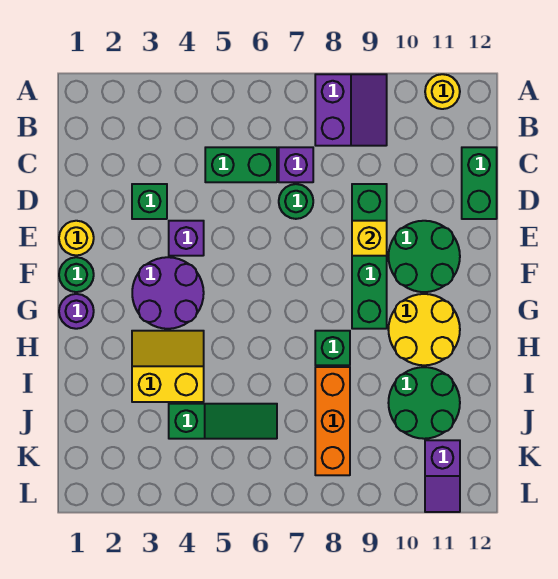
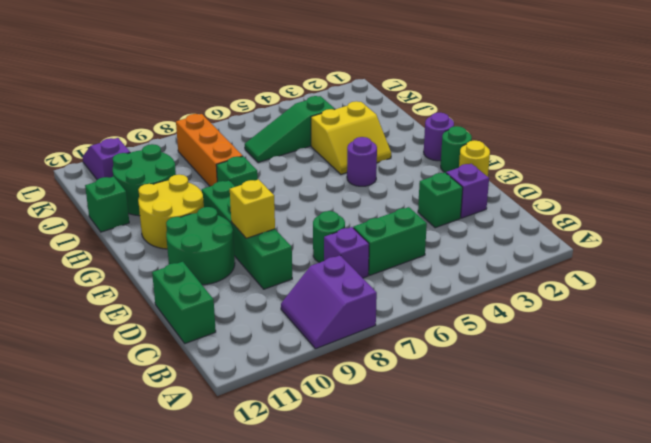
yellow 1x1 round brick [425,74,460,109] -> none
purple 1x1 brick [169,221,204,256] -> purple 1x1 brick moved to [446,164,489,218]
purple 2x2 round brick [132,257,204,329] -> purple 1x1 round brick [347,137,377,186]
none -> green 1x1 brick [85,177,129,232]

